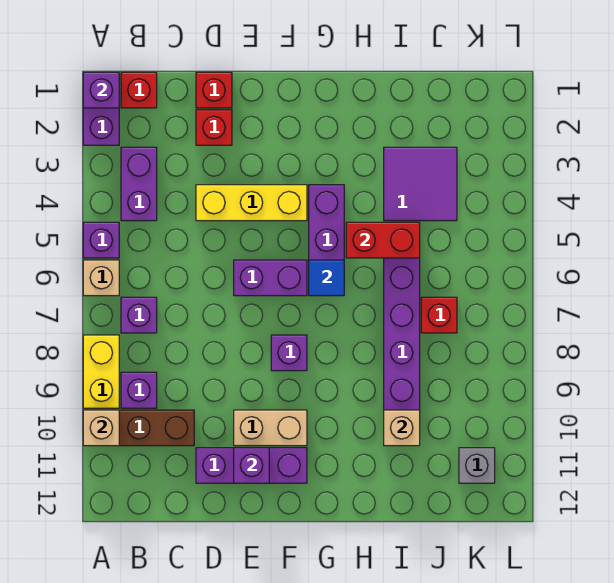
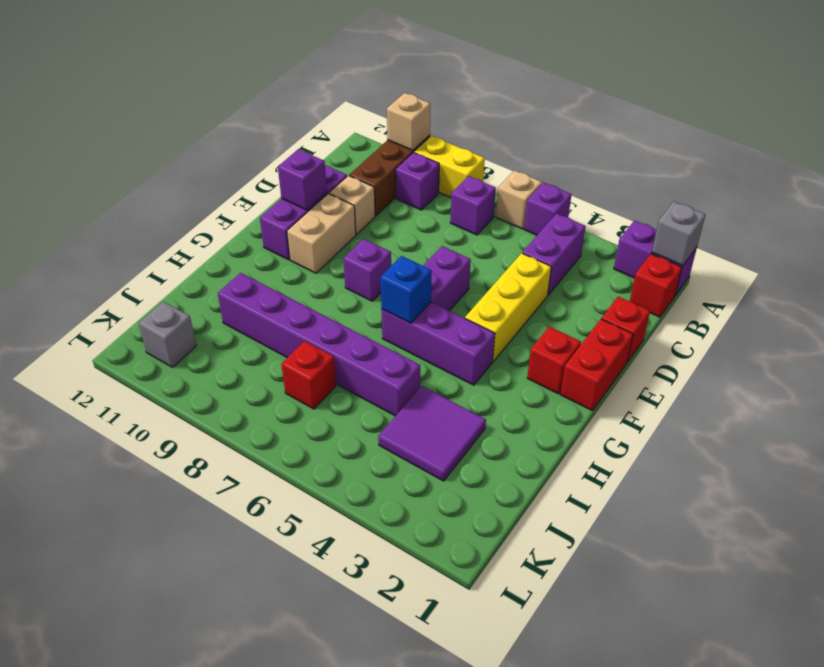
purple 1x1 brick [83,72,119,108] -> grey 1x1 brick [652,202,706,266]
purple 1x2 brick [121,147,157,221] -> purple 1x2 brick turned to [522,214,586,295]
red 1x1 brick [196,110,232,145] -> red 1x1 brick moved to [527,327,581,394]
blue 1x1 tile [309,260,344,296] -> blue 1x1 brick [380,256,432,323]
red 1x2 brick [346,222,420,258] -> red 1x2 brick moved to [560,319,633,411]
tan 1x1 brick [384,410,420,446] -> tan 1x1 brick moved to [329,176,375,234]

